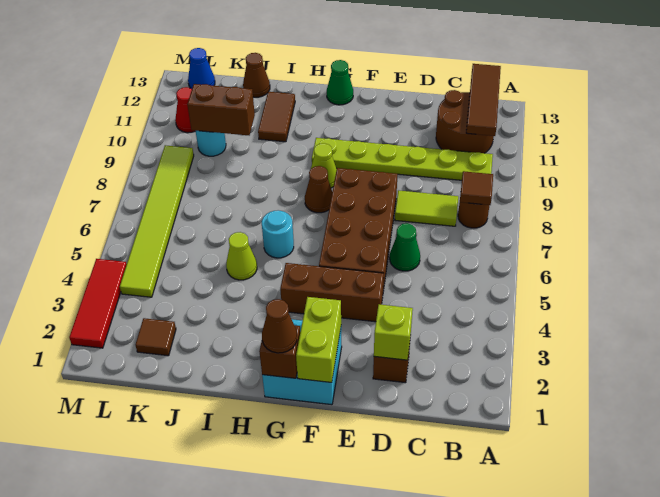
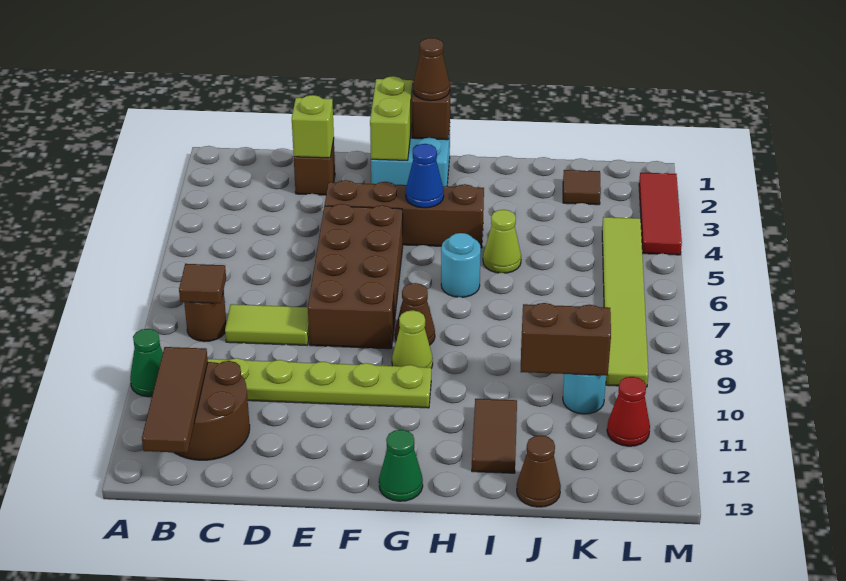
green 1x1 cone [390,223,420,271] -> green 1x1 cone moved to [130,329,163,397]
brown 1x3 brick [280,263,384,322] -> brown 1x4 brick [325,180,484,248]
blue 1x1 cone [188,48,215,89] -> blue 1x1 cone moved to [406,144,444,208]

